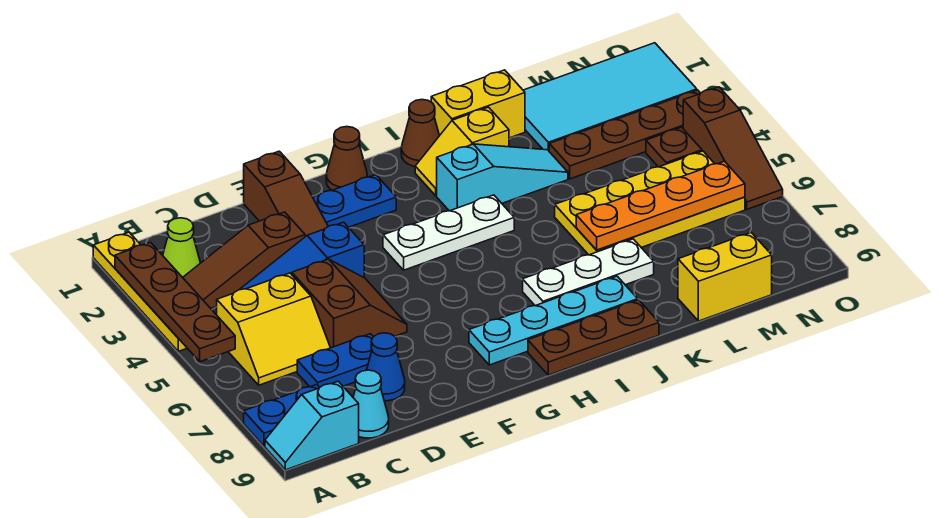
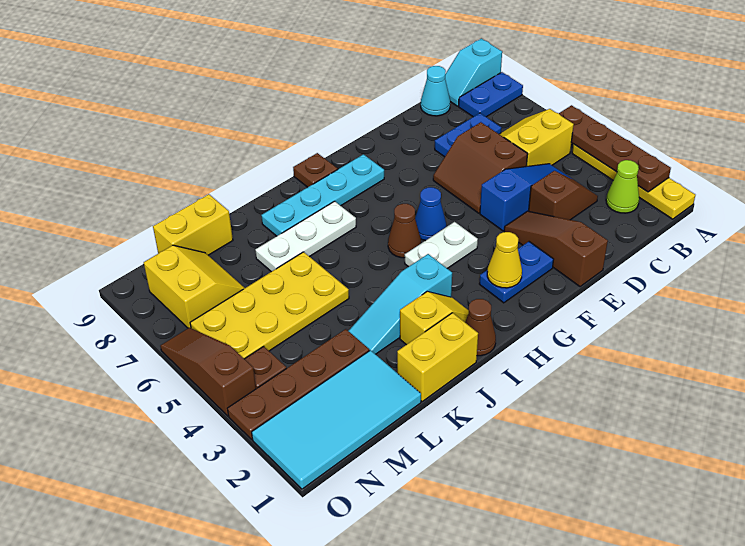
cyan 1x2 slope [265,381,359,470] -> cyan 1x2 slope turned to [445,38,502,106]
brown 1x3 slope [183,212,305,308] -> brown 1x2 slope [529,171,598,220]
blue 1x1 cone [367,333,405,401] -> blue 1x1 cone moved to [415,187,446,241]
brown 1x1 cone [326,127,367,190] -> brown 1x1 cone moved to [388,204,421,258]
none -> yellow 1x1 cone [487,232,522,288]
white 1x3 plate [383,195,514,270] -> white 1x2 plate [405,222,478,269]
brown 1x3 plate [528,300,659,375] -> brown 1x1 plate [293,153,338,187]
orange 1x4 plate [576,161,745,250] -> none
none -> yellow 2x2 slope [144,245,245,328]

